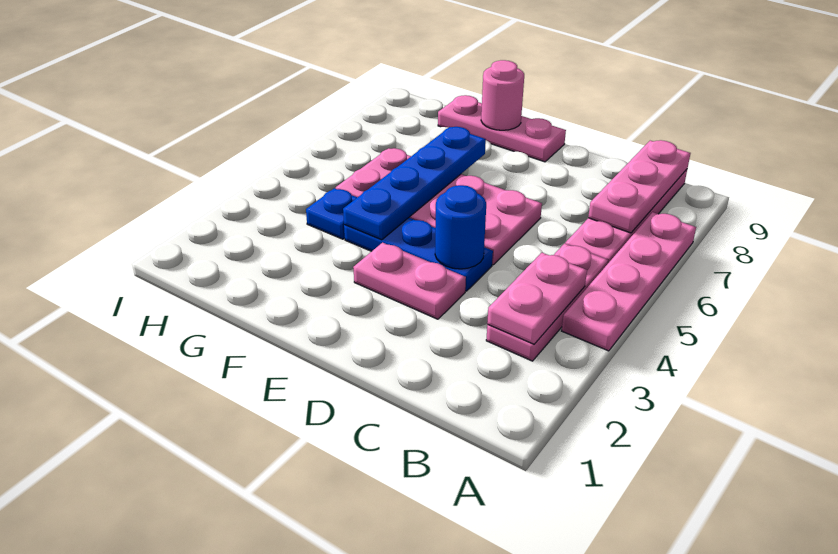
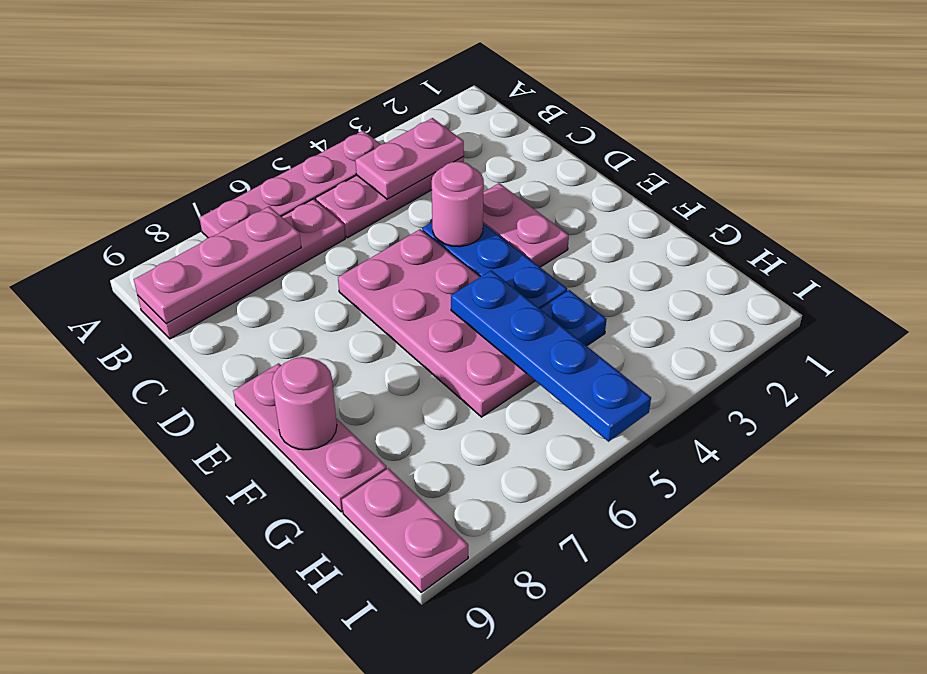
blue 1x1 round brick [435,185,486,269] -> pink 1x1 round brick [432,162,484,247]
blue 1x4 plate [343,127,486,240] -> blue 1x4 plate turned to [451,270,651,442]
none -> pink 1x2 plate [342,468,468,592]

